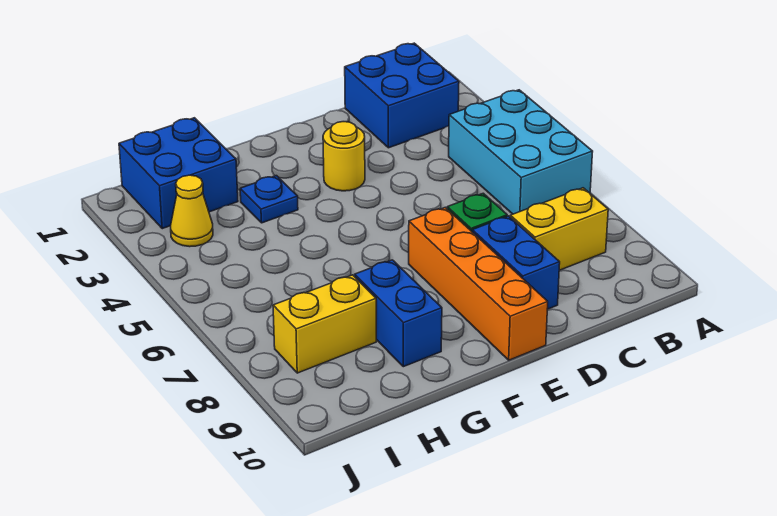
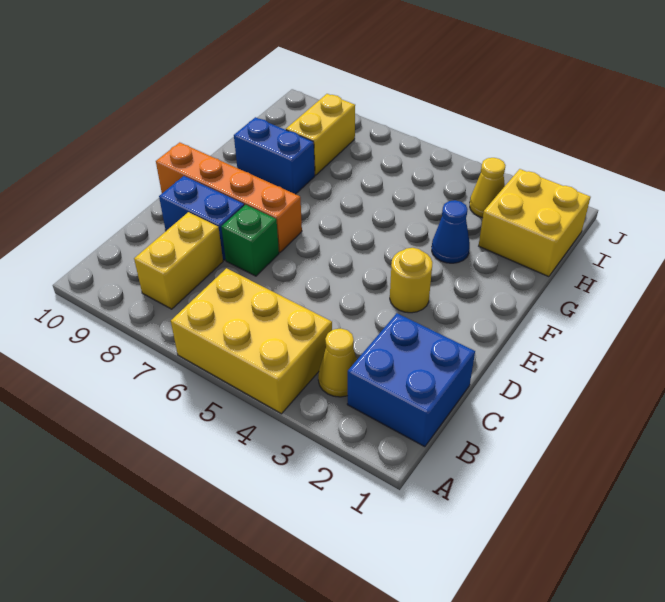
cyan 2x3 brick [449,90,593,214] -> yellow 2x3 brick [171,268,332,414]
none -> yellow 1x1 cone [318,328,357,397]
blue 1x1 plate [240,176,298,223] -> blue 1x1 cone [432,200,470,263]
blue 2x2 brick [119,118,238,229] -> yellow 2x2 brick [479,169,591,277]

